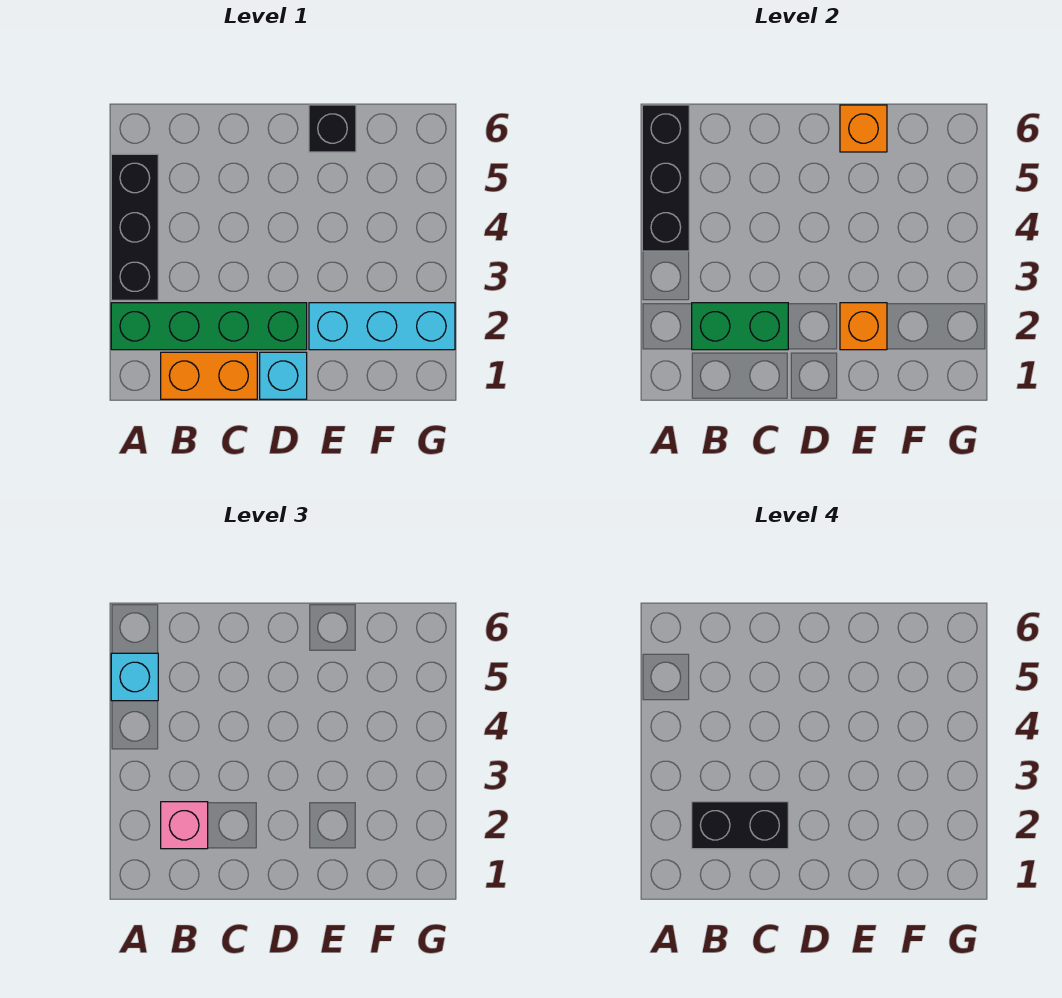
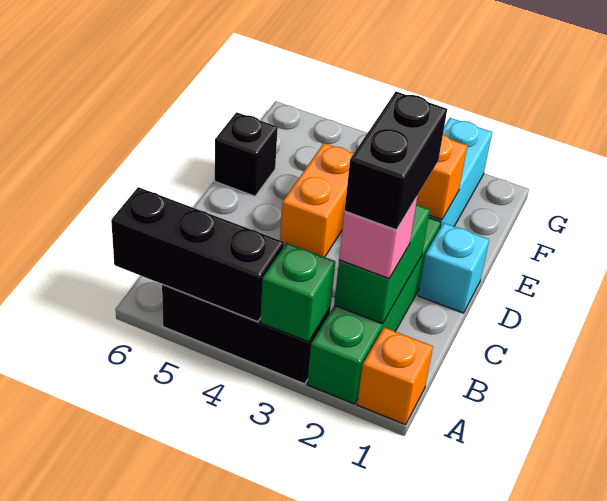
none -> green 1x1 brick [260,243,335,342]
cyan 1x1 brick [111,653,158,701] -> none
orange 1x2 brick [161,352,257,399] -> orange 1x2 brick moved to [280,143,354,257]
orange 1x1 brick [840,105,887,152] -> orange 1x1 brick moved to [357,327,433,425]

